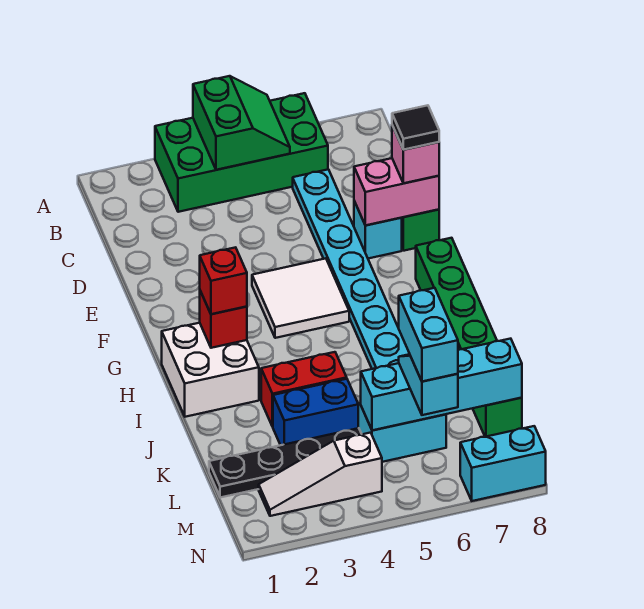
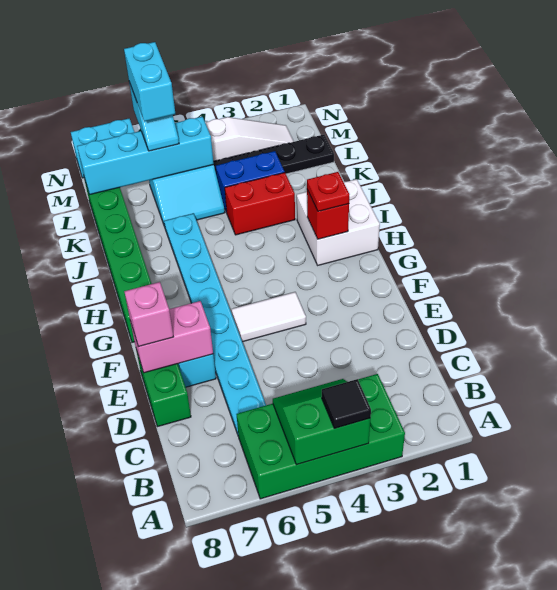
green 2x2 slope [193,76,290,170] -> green 2x2 slope turned to [273,379,370,465]
black 1x1 tile [392,105,439,150] -> black 1x1 tile moved to [322,379,371,428]
white 2x2 tile [252,258,349,338] -> white 1x2 tile [232,292,306,342]
red 1x1 brick [200,247,247,314] -> red 1x1 plate [307,172,349,211]

